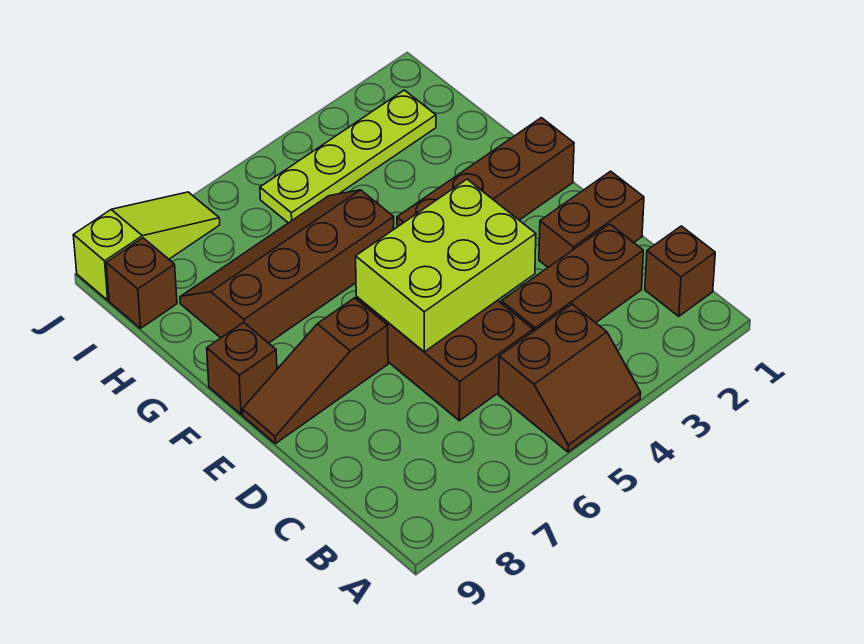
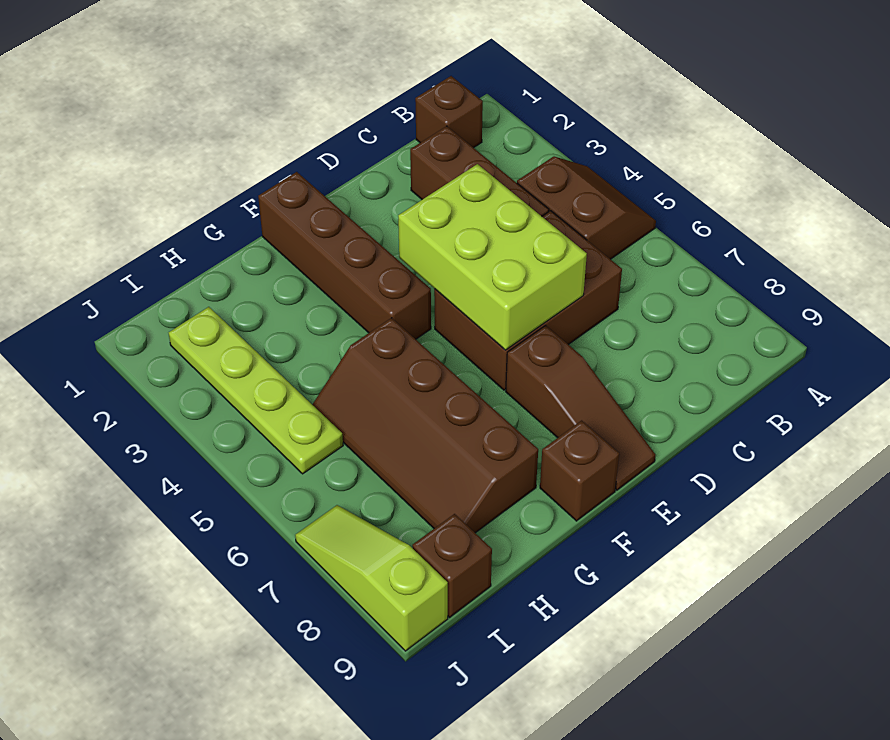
brown 1x2 brick [539,171,644,267] -> none

